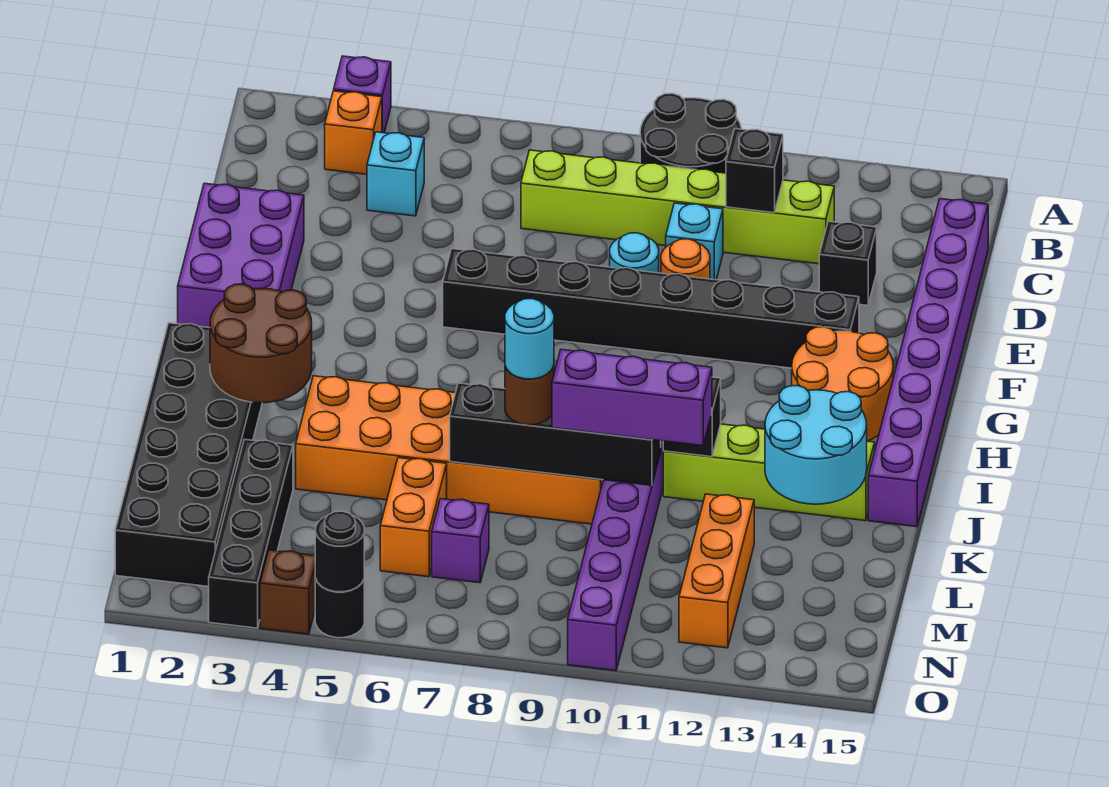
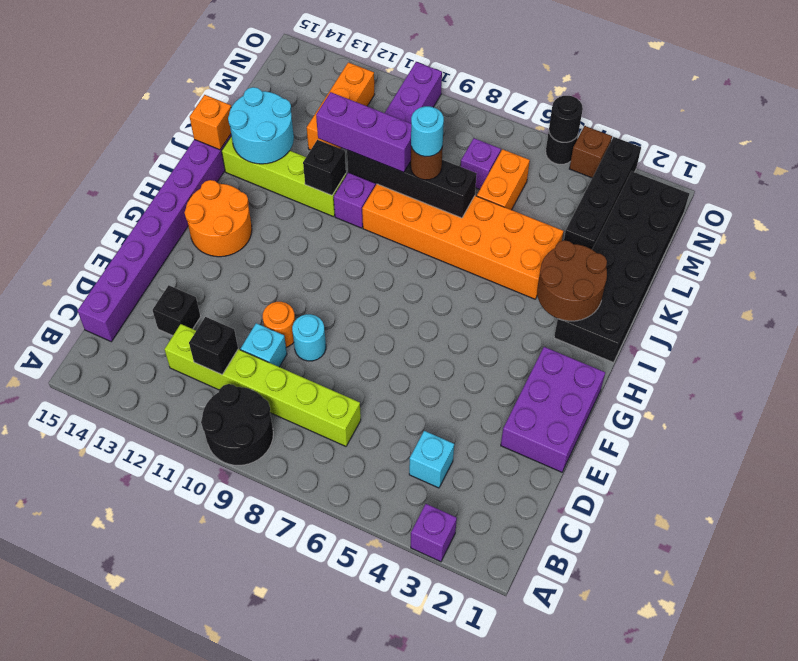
orange 1x1 brick [325,91,382,174] -> orange 1x1 brick moved to [190,95,231,150]
black 1x8 brick [443,249,859,368] -> none

